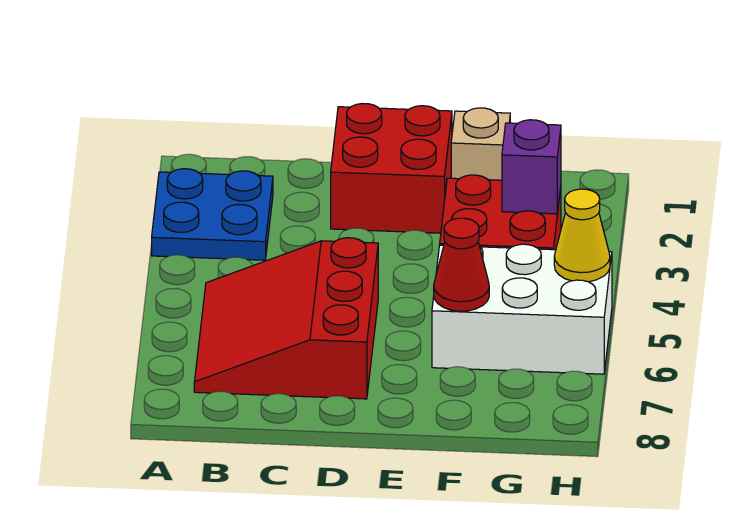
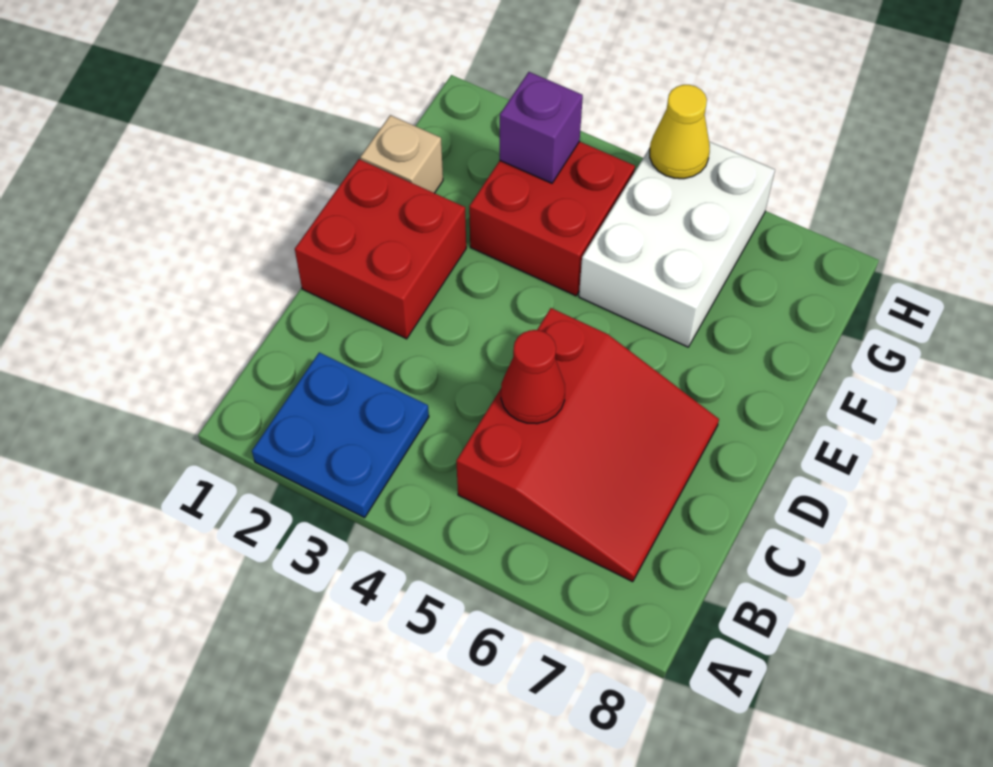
red 3x3 slope [194,238,378,399] -> red 3x3 slope turned to [456,308,719,582]
red 1x1 cone [434,218,489,311] -> red 1x1 cone moved to [501,330,565,424]

